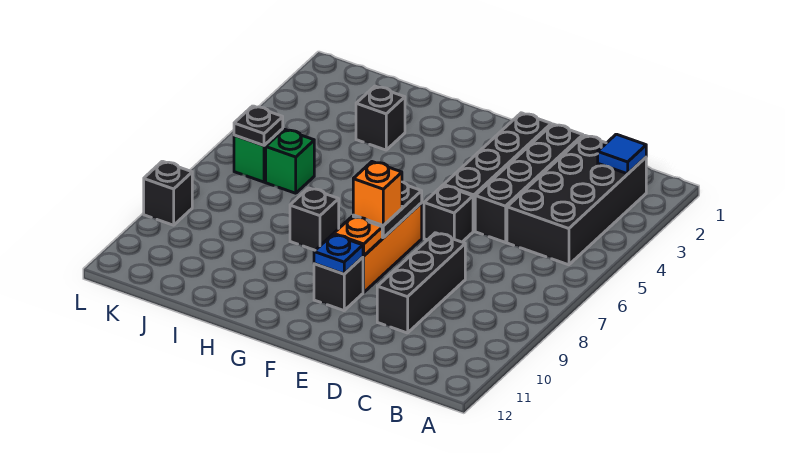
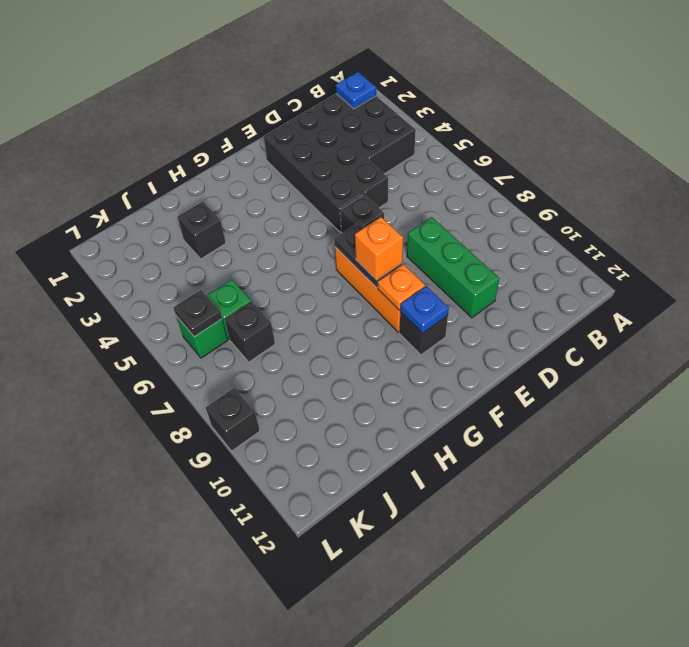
black 2x4 brick [507,135,646,265] -> black 2x3 brick [313,94,416,174]
blue 1x1 tile [598,134,646,174] -> blue 1x1 plate [336,72,376,109]
black 1x3 brick [377,233,465,333] -> green 1x3 brick [407,217,499,318]
black 1x1 brick [290,188,339,250] -> black 1x1 brick moved to [225,301,275,362]

